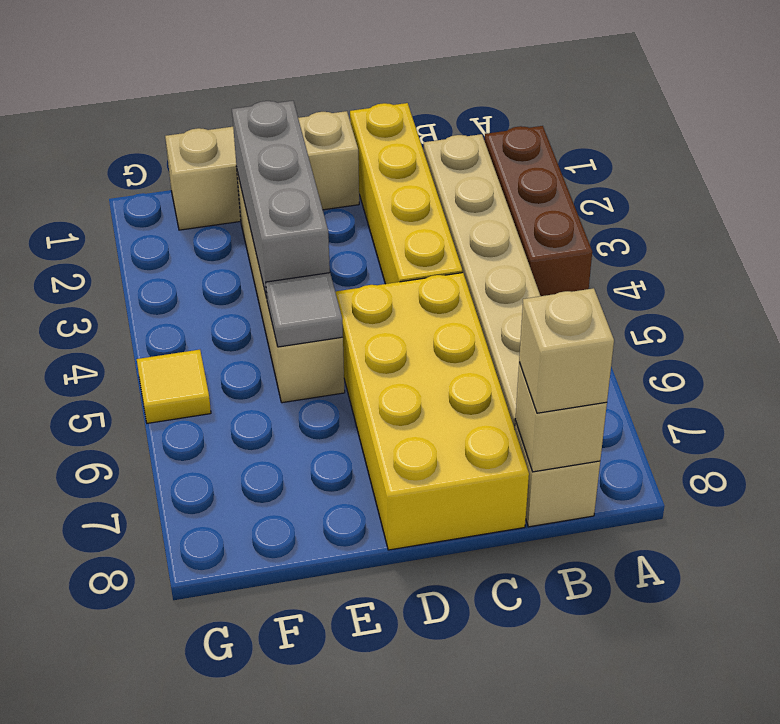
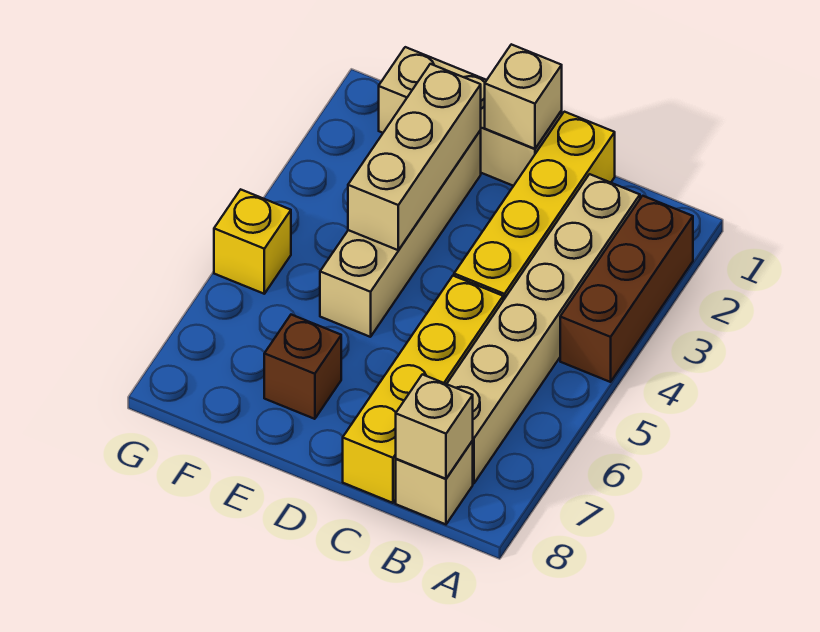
tan 1x1 brick [519,288,614,413] -> tan 1x1 brick moved to [485,44,562,149]
yellow 2x4 brick [335,273,529,550] -> yellow 1x4 brick [343,276,503,503]
grey 1x3 brick [232,101,330,298] -> tan 1x3 brick [348,64,481,250]
grey 1x1 tile [266,273,343,347] -> none
none -> brown 1x1 brick [264,315,341,419]
yellow 1x1 tile [137,350,211,423] -> yellow 1x1 brick [214,190,291,294]

